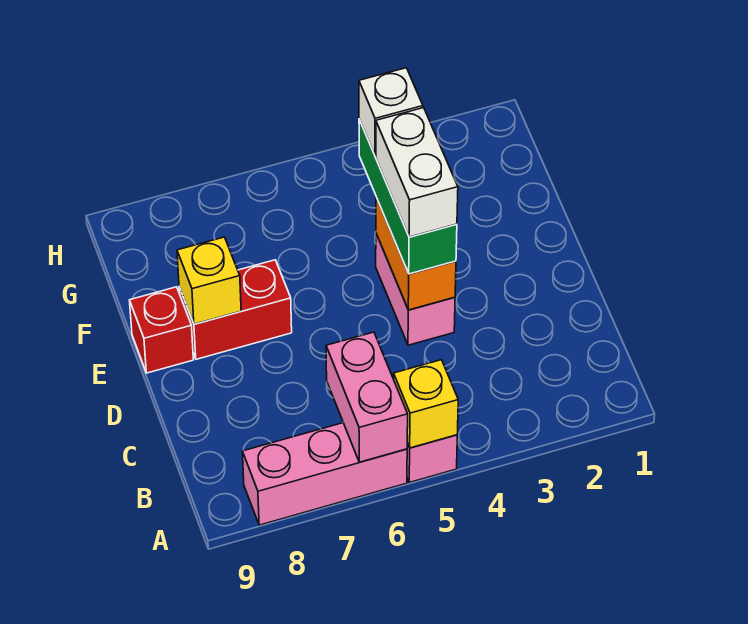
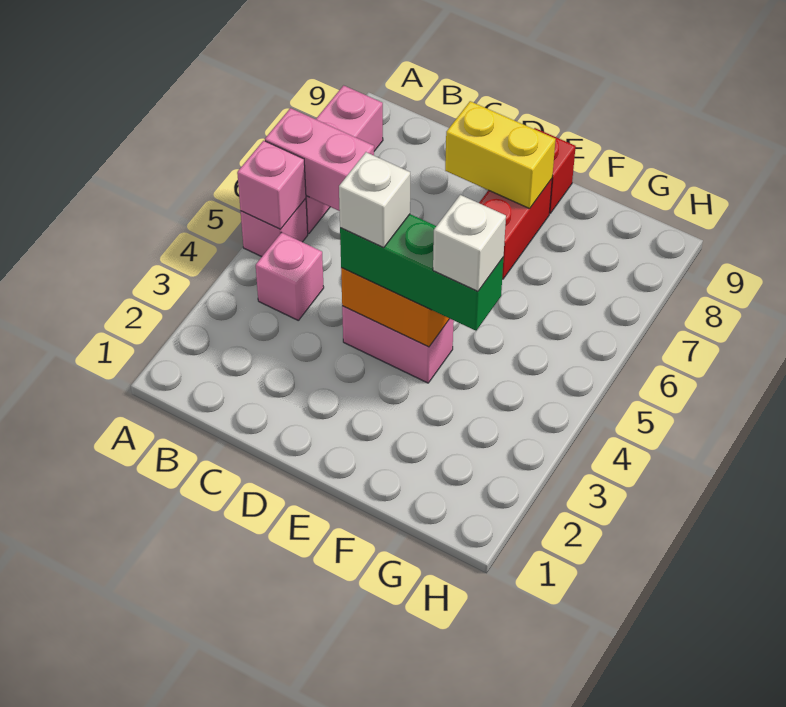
yellow 1x1 brick [394,360,458,448] -> pink 1x1 brick [237,141,306,229]
none -> pink 1x1 brick [256,233,324,320]
white 1x2 brick [376,108,458,237] -> white 1x1 brick [339,152,410,248]
yellow 1x1 brick [177,237,241,324] -> yellow 1x2 brick [445,101,556,209]

